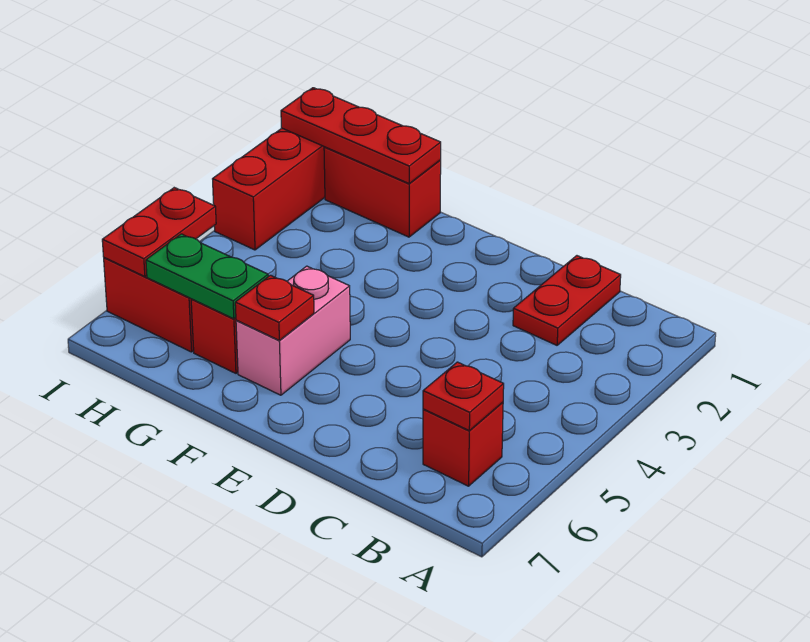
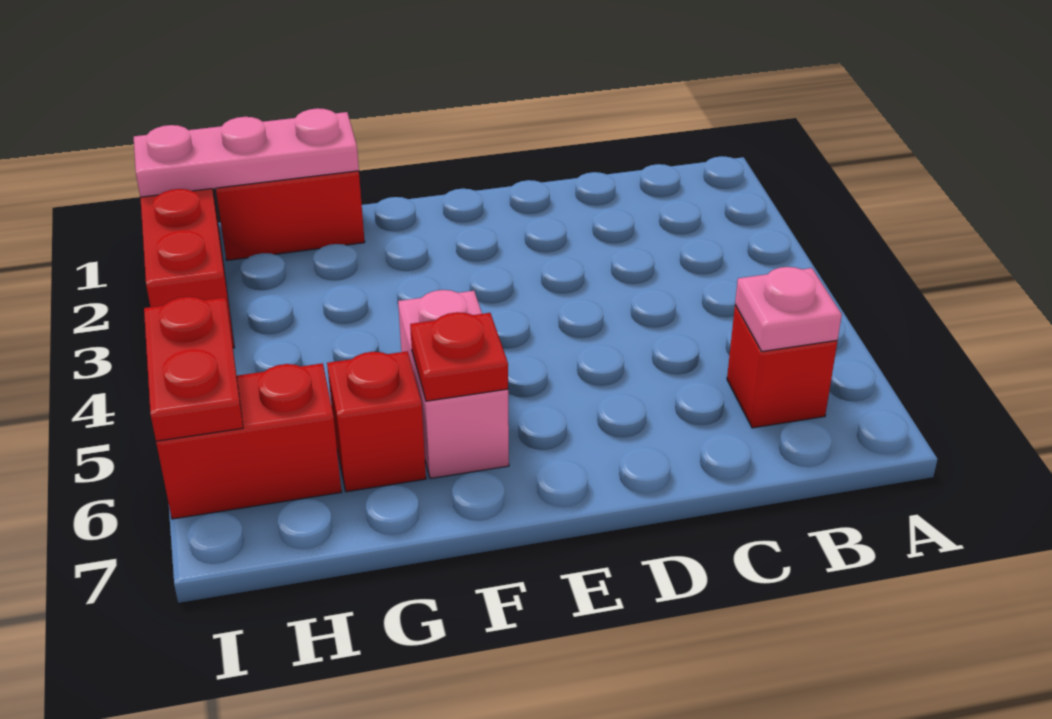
red 1x1 plate [423,362,504,430] -> pink 1x1 plate [735,267,842,351]
red 1x2 plate [513,256,621,345] -> none
red 1x3 plate [281,88,441,183] -> pink 1x3 plate [134,108,359,197]
green 1x2 plate [146,234,268,319] -> none

